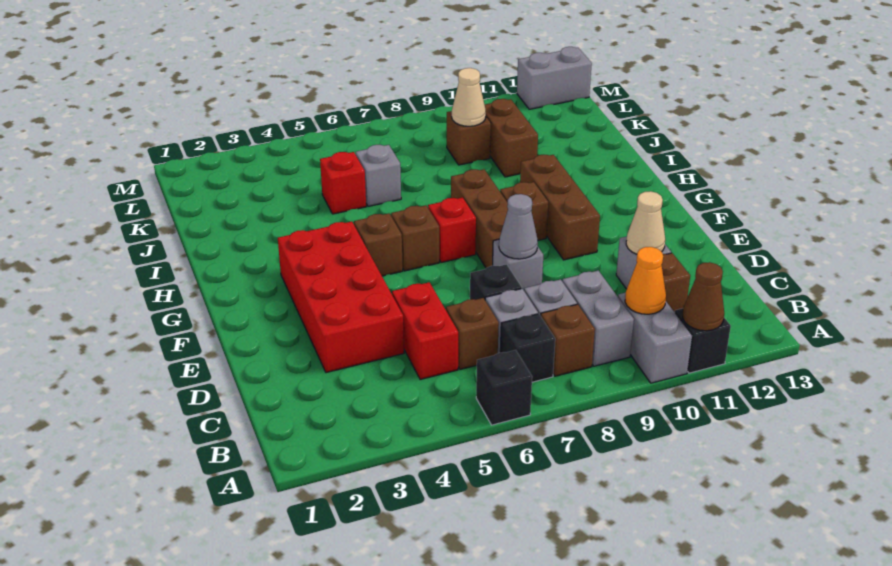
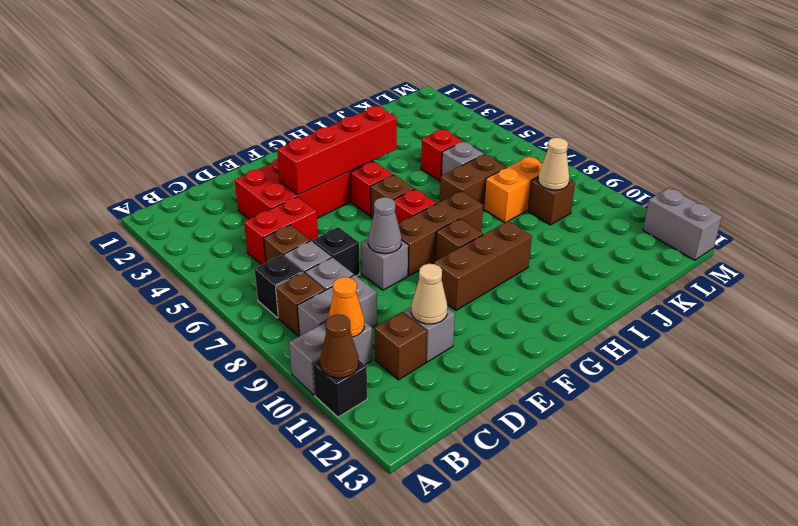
black 1x1 brick [476,350,532,425] -> none
none -> red 1x4 brick [277,106,397,195]
brown 1x1 brick [354,213,403,276] -> red 1x1 brick [350,161,393,216]
none -> orange 1x2 brick [484,156,542,223]
brown 1x2 brick [485,99,538,177] -> brown 1x2 brick moved to [440,154,506,208]

